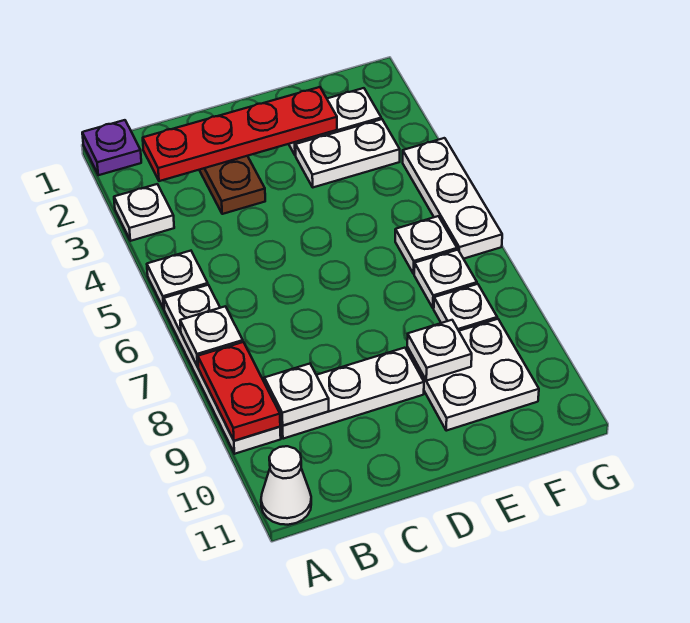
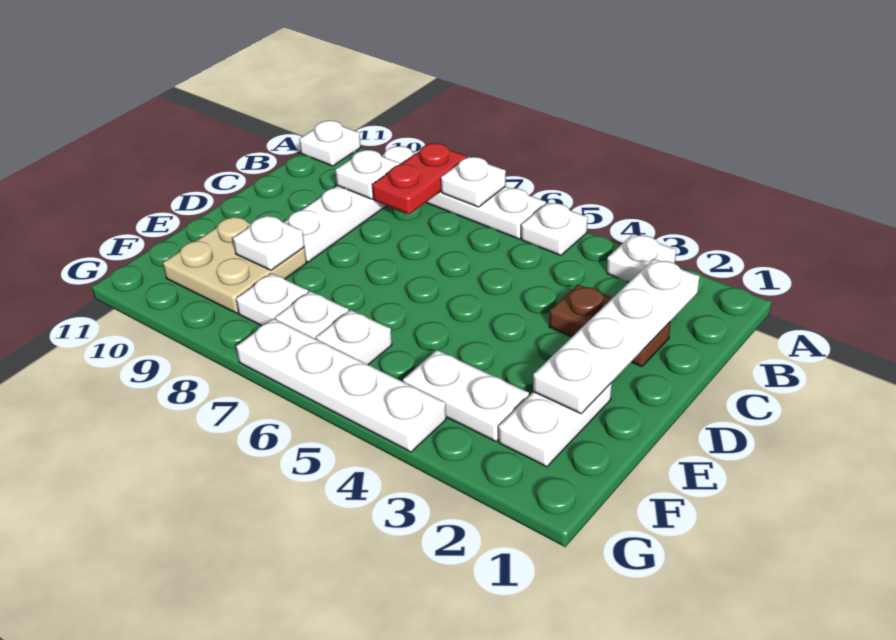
purple 1x1 plate [82,120,141,175] -> none
red 1x2 plate [198,342,280,441] -> red 1x2 plate turned to [372,143,467,214]
white 1x1 cone [261,446,311,525] -> white 1x1 plate [299,121,361,166]
red 1x4 plate [143,87,337,181] -> white 1x4 plate [533,259,700,414]
white 1x2 plate [296,119,400,187] -> white 1x2 plate turned to [403,350,529,441]
white 2x2 plate [407,319,539,431] -> tan 2x2 plate [163,216,307,313]
white 1x3 plate [403,138,502,259] -> white 1x4 plate [236,319,446,452]

